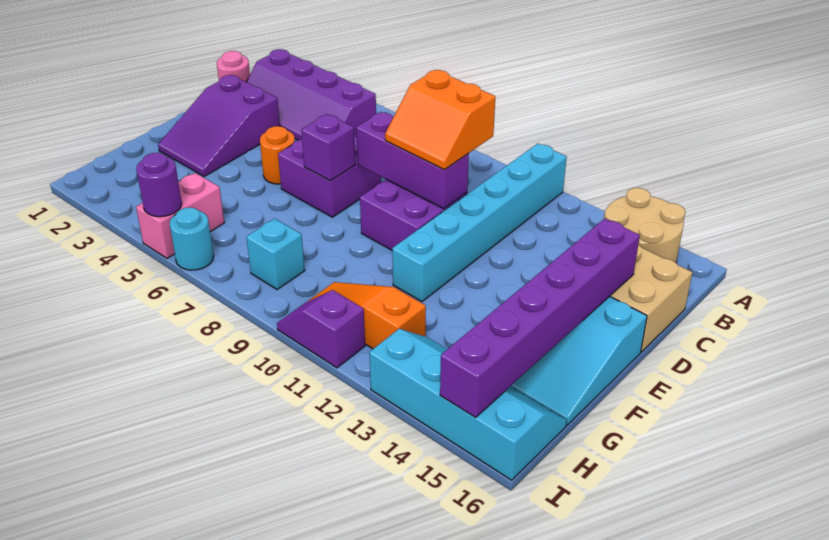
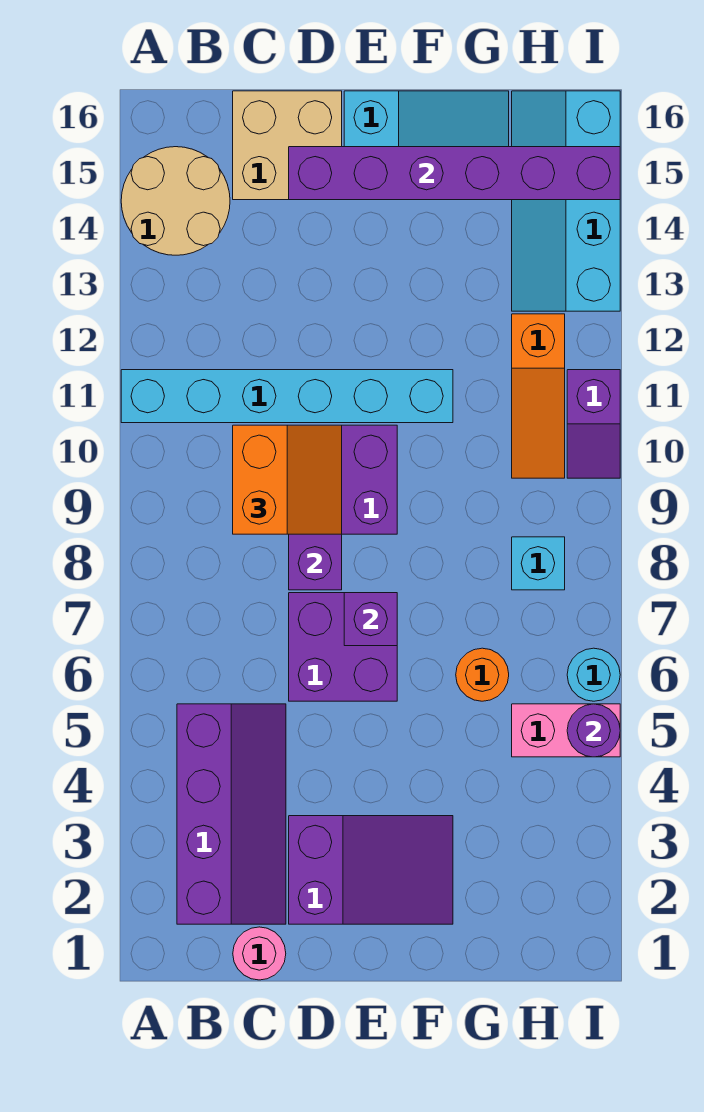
orange 1x1 round brick [260,126,295,184] -> orange 1x1 round brick moved to [456,648,509,701]

